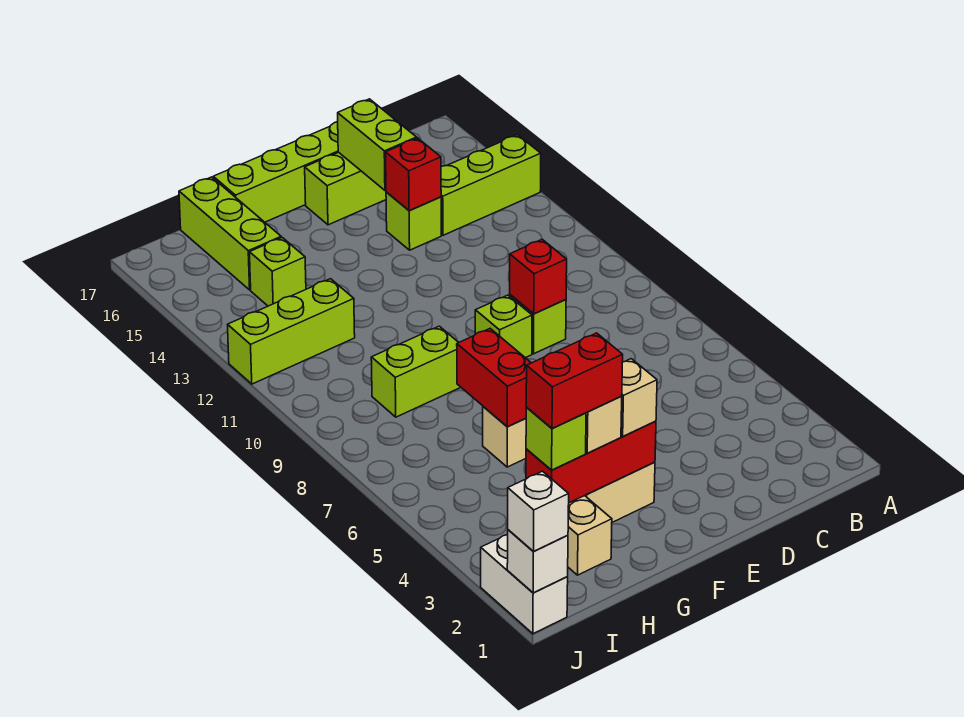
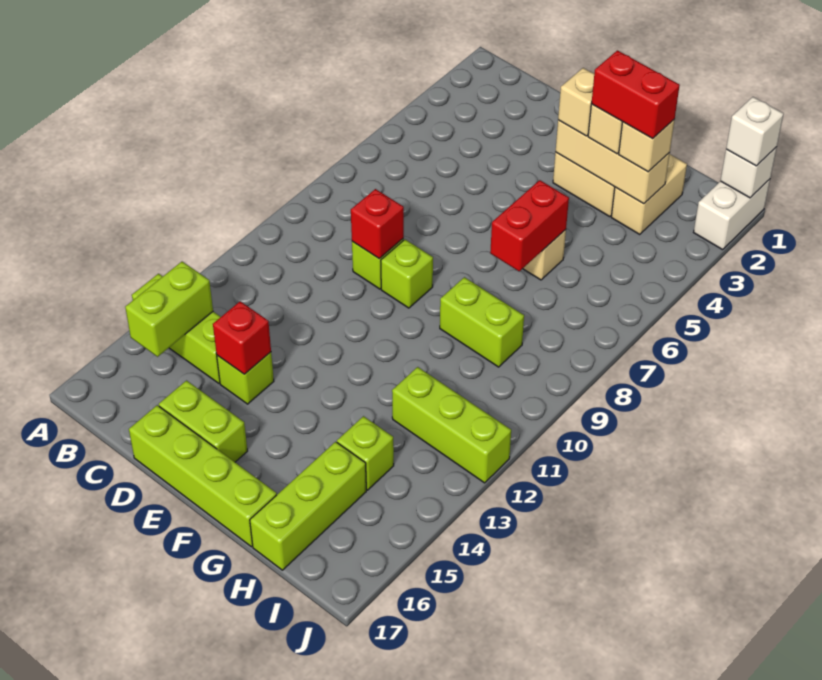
lime 1x2 brick [338,99,417,190] -> lime 1x2 brick moved to [125,262,213,357]
red 1x3 brick [526,421,656,503] -> tan 1x3 brick [555,120,670,204]
lime 1x1 brick [526,408,586,470] -> tan 1x1 brick [619,119,675,172]

